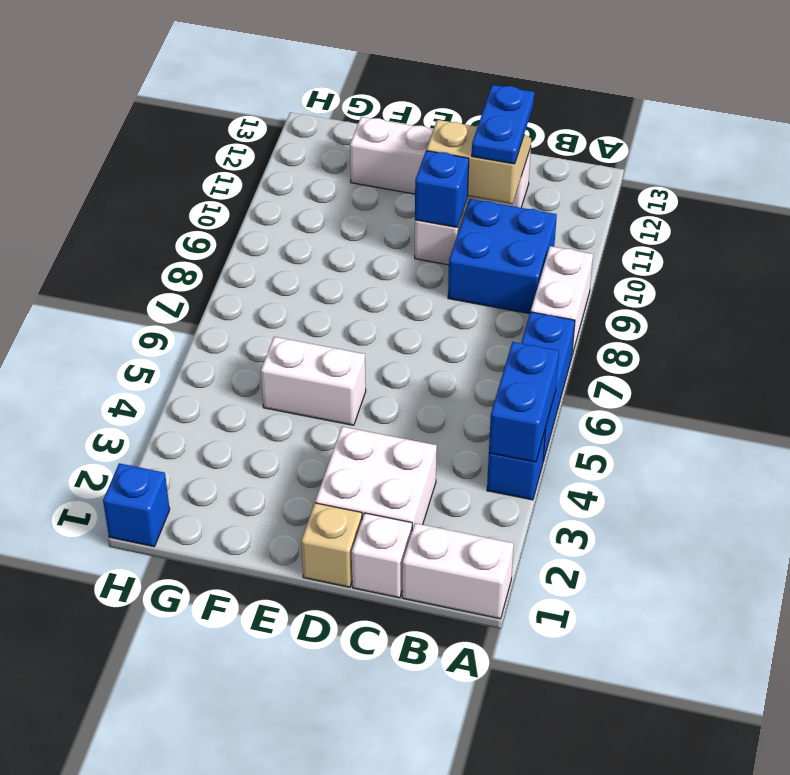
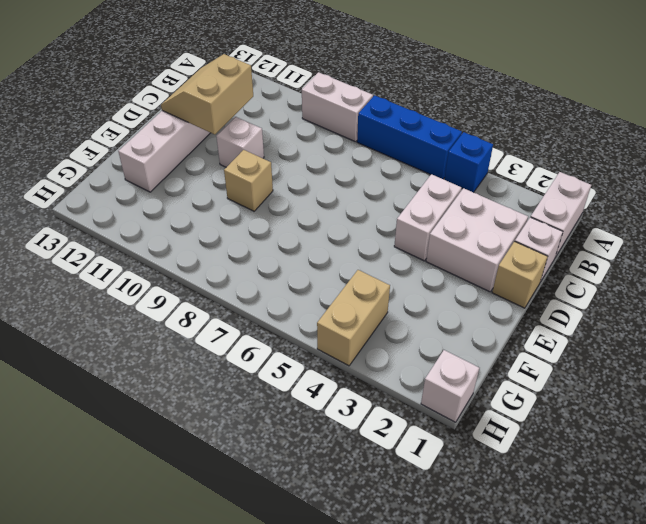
blue 1x2 brick [489,342,559,462] -> none
blue 2x2 brick [448,199,557,314] -> none
blue 1x2 plate [472,85,534,164] -> none
blue 1x1 brick [415,151,469,228] -> none
white 1x2 brick [261,337,366,425] -> white 1x2 brick moved to [394,174,462,261]
none -> tan 1x1 brick [224,150,273,211]
none -> tan 1x2 brick [317,270,390,366]
blue 1x1 brick [103,463,170,547] -> white 1x1 brick [421,350,479,422]

